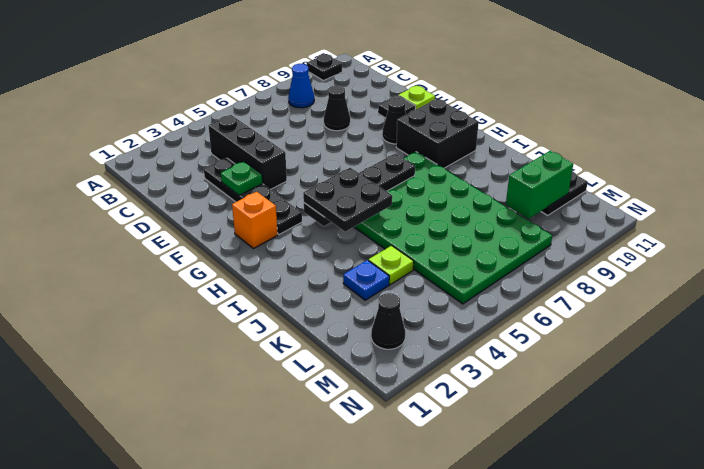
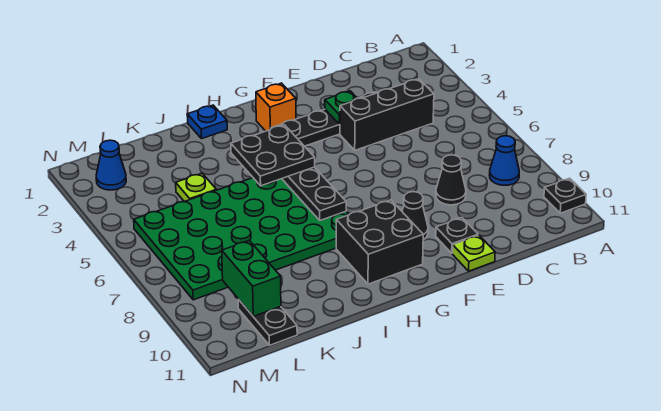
blue 1x1 plate [343,260,389,300] -> blue 1x1 plate moved to [187,105,227,139]
black 1x1 cone [371,293,405,349] -> blue 1x1 cone [96,140,126,190]

